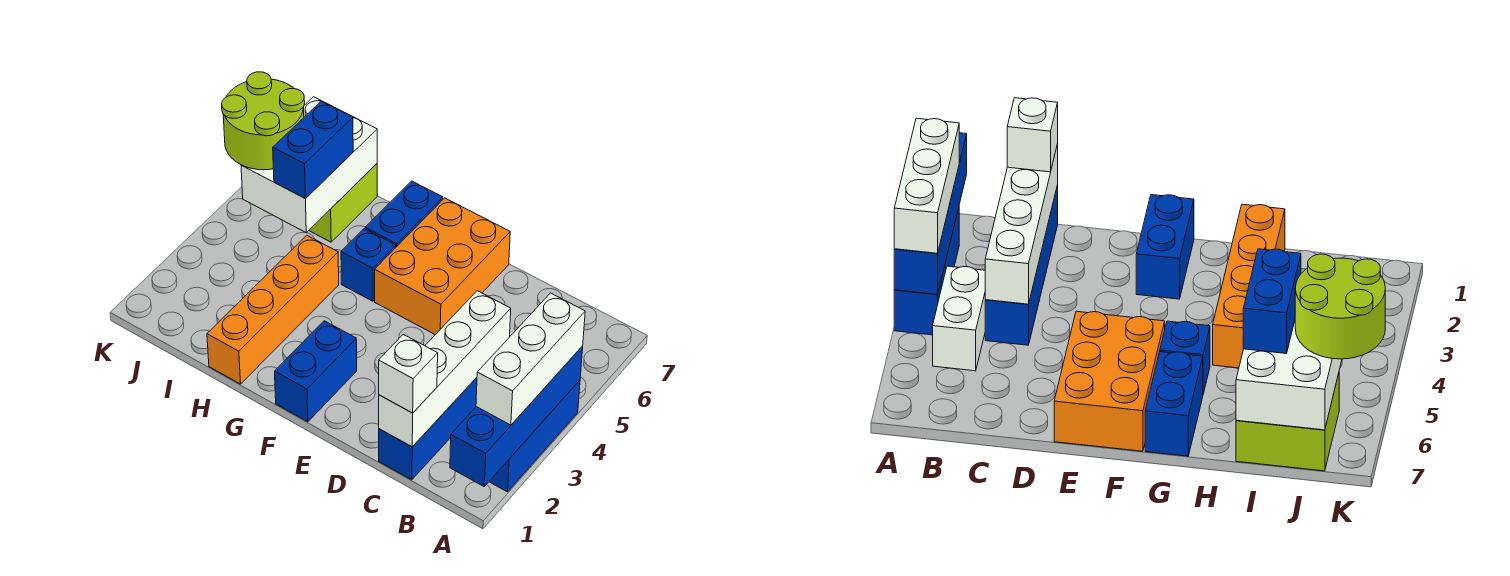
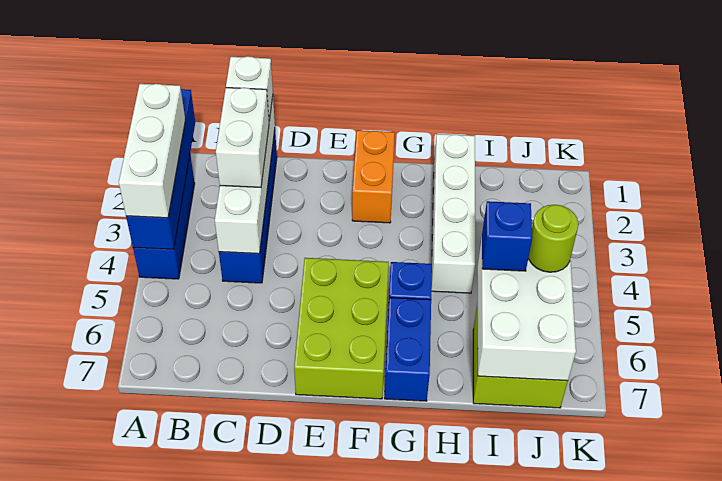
white 1x2 brick [933,266,985,371] -> white 1x2 brick moved to [216,88,269,187]
orange 2x3 brick [375,198,510,335] -> lime 2x3 brick [294,258,389,399]
blue 1x2 brick [275,321,357,422] -> orange 1x2 brick [352,130,395,223]
orange 1x4 brick [207,235,339,384] -> white 1x4 brick [431,134,475,293]
blue 1x2 brick [273,101,353,199] -> blue 1x1 brick [482,201,532,271]
lime 2x2 round brick [222,72,305,170] -> lime 1x1 round brick [528,205,578,272]

